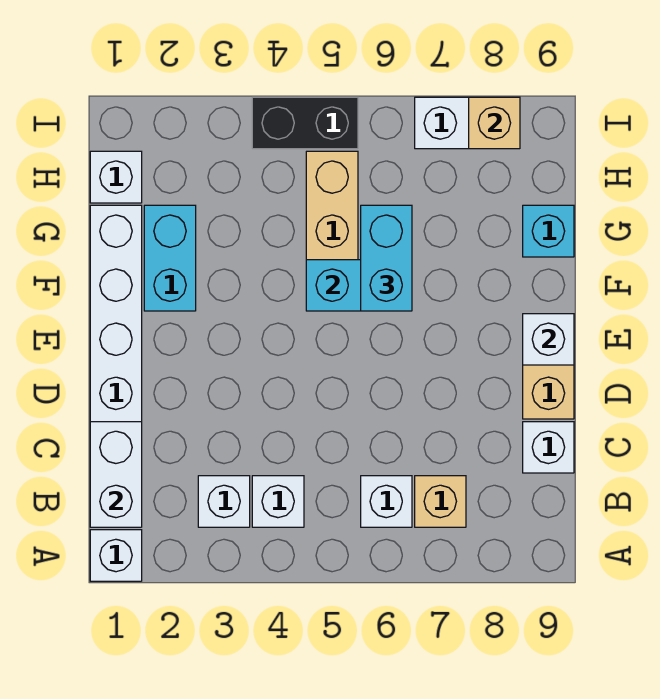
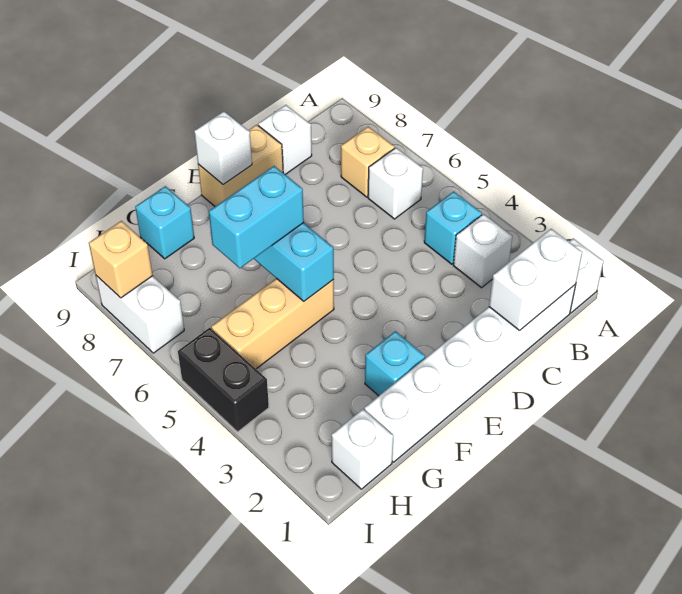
white 1x1 brick [252,476,304,527] -> cyan 1x1 brick [424,191,482,264]
cyan 1x2 brick [144,205,196,311] -> cyan 1x1 brick [365,331,425,396]

